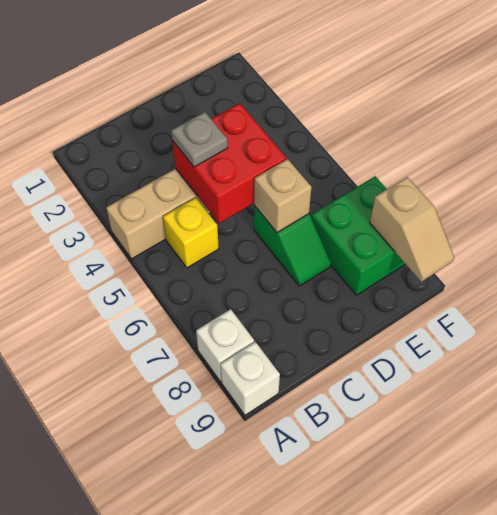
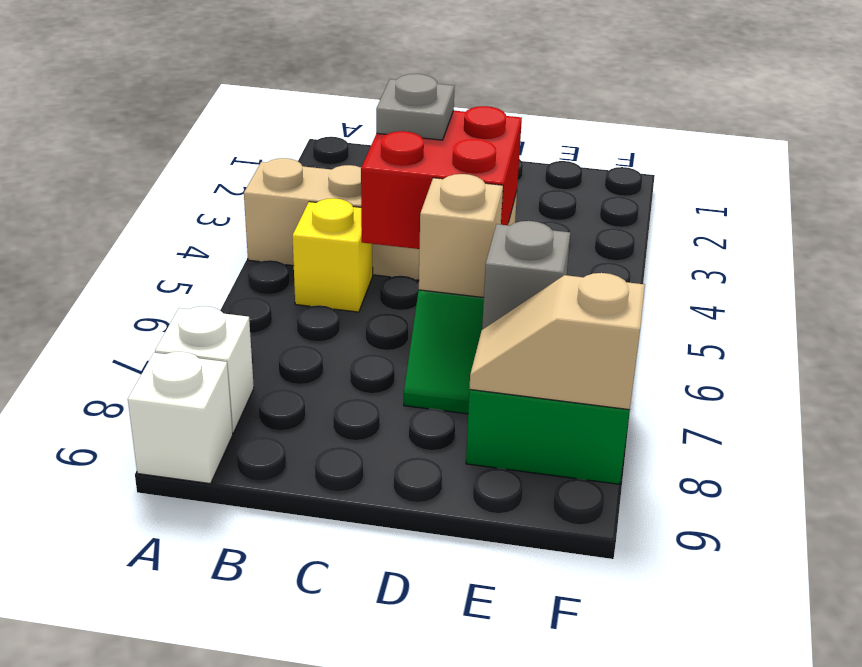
none -> grey 1x1 brick [482,221,570,330]
tan 1x2 slope [370,177,454,282] -> tan 1x2 slope turned to [469,273,645,410]

